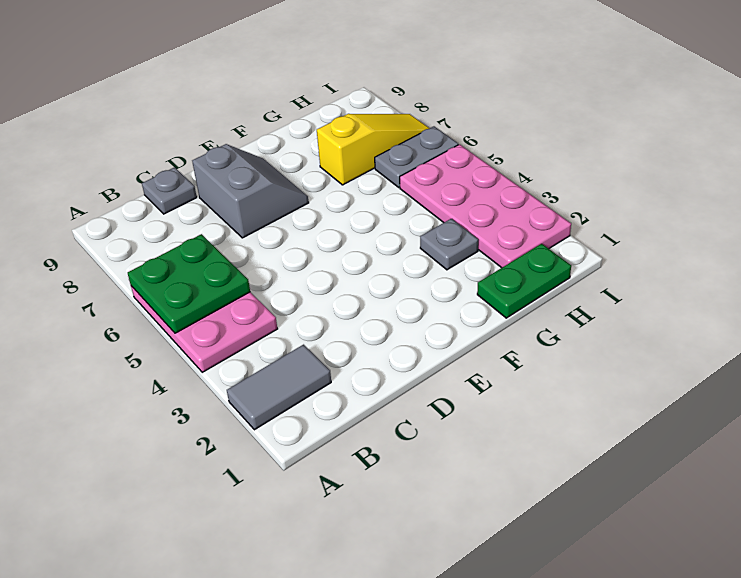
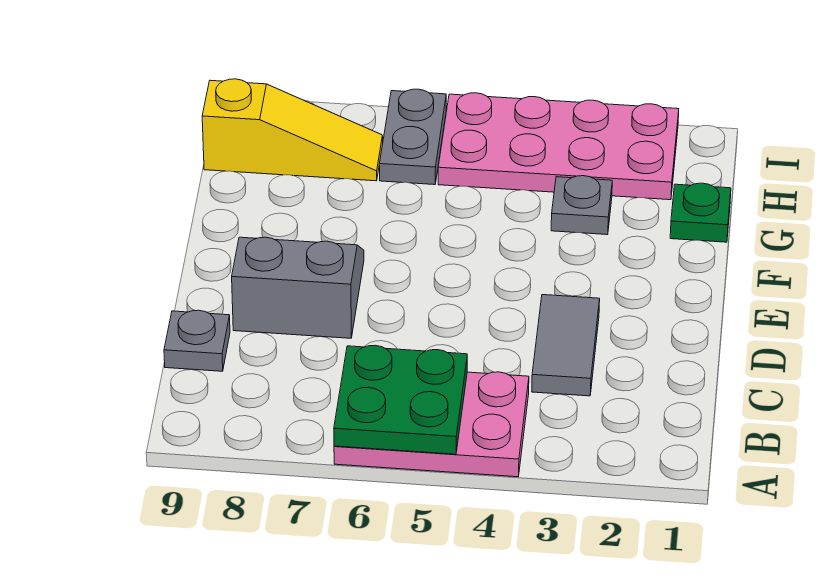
grey 1x2 tile [227,345,331,430] -> grey 1x2 tile moved to [532,295,600,396]
green 1x2 plate [477,244,571,318] -> green 1x1 plate [670,183,731,242]
yellow 1x3 slope [317,114,430,185] -> yellow 1x3 slope turned to [202,79,383,181]

